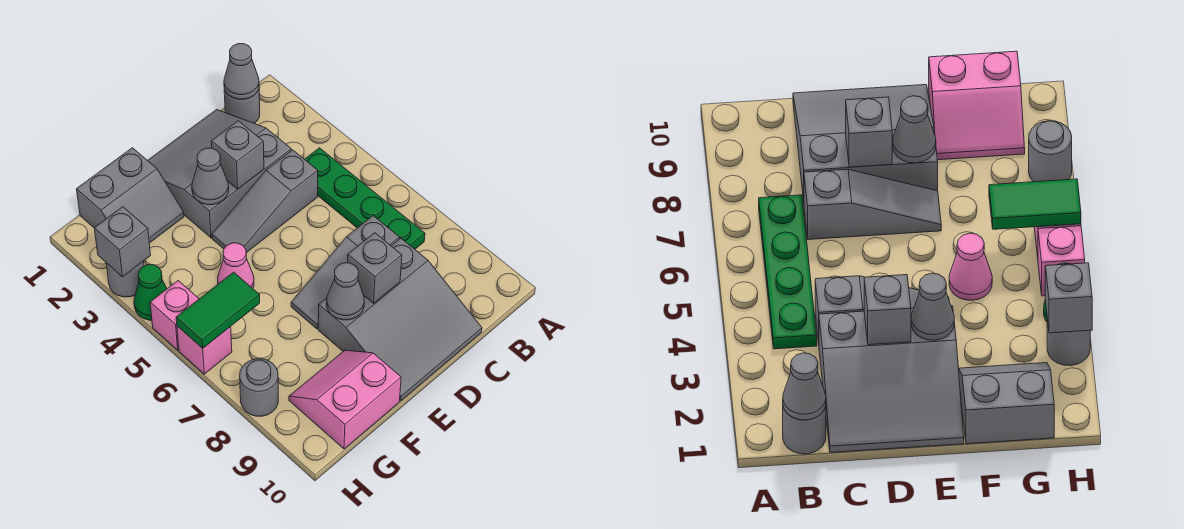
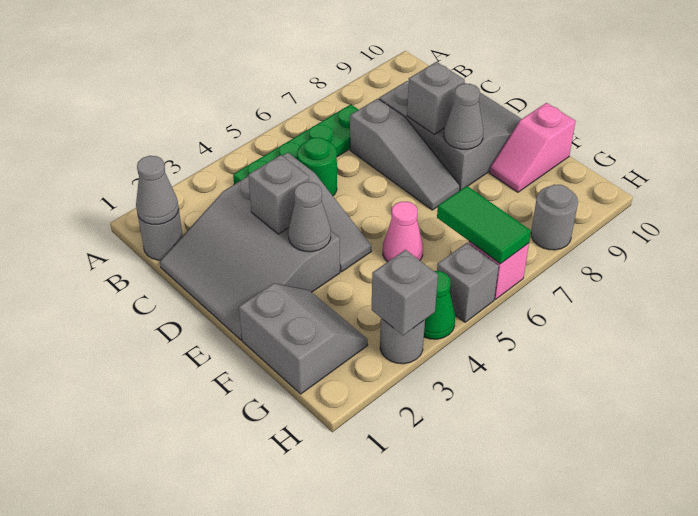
none -> green 1x1 round brick [297,138,337,196]
pink 2x2 slope [289,350,401,449] -> pink 1x2 slope [490,103,576,192]
pink 1x1 brick [150,281,199,350] -> grey 1x1 brick [437,242,499,322]

